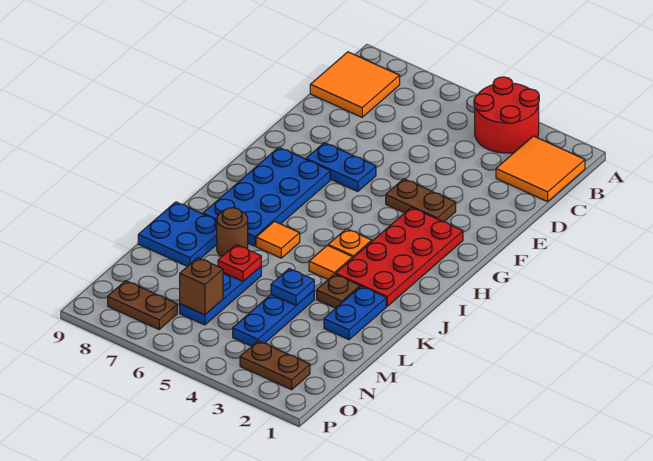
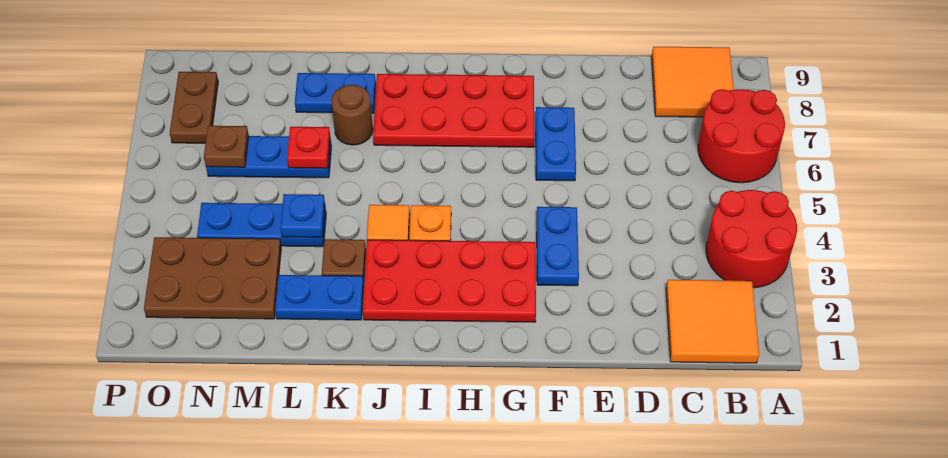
none -> red 2x2 round brick [698,89,785,183]
brown 1x2 plate [386,179,456,222] -> blue 1x2 plate [537,207,579,286]
blue 2x4 plate [203,147,330,246] -> red 2x4 plate [373,74,534,147]
orange 1x1 tile [256,221,300,258] -> none
blue 2x2 plate [138,202,217,266] -> blue 1x2 plate [295,73,376,113]
brown 1x1 brick [180,258,223,315] -> brown 1x1 plate [204,126,249,167]
brown 1x2 plate [240,341,310,390] -> brown 2x3 plate [144,237,281,319]

